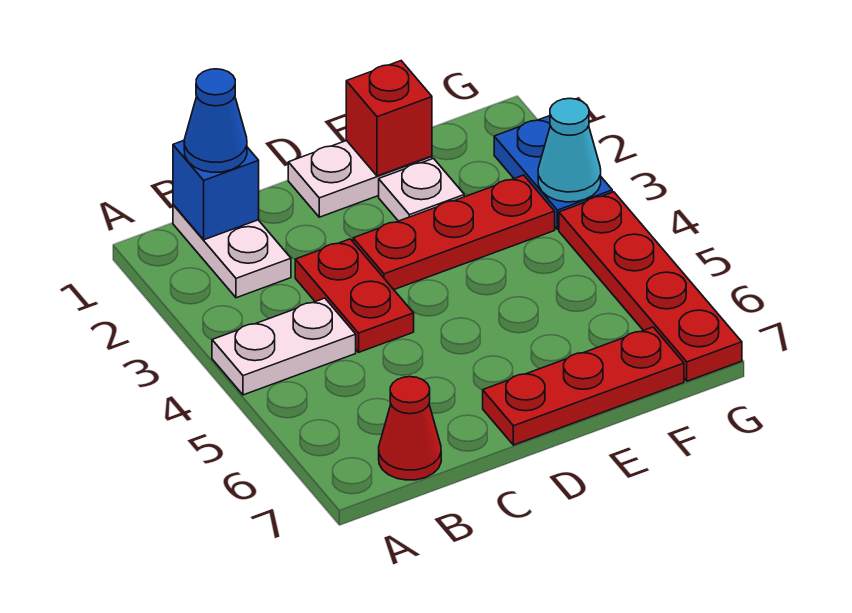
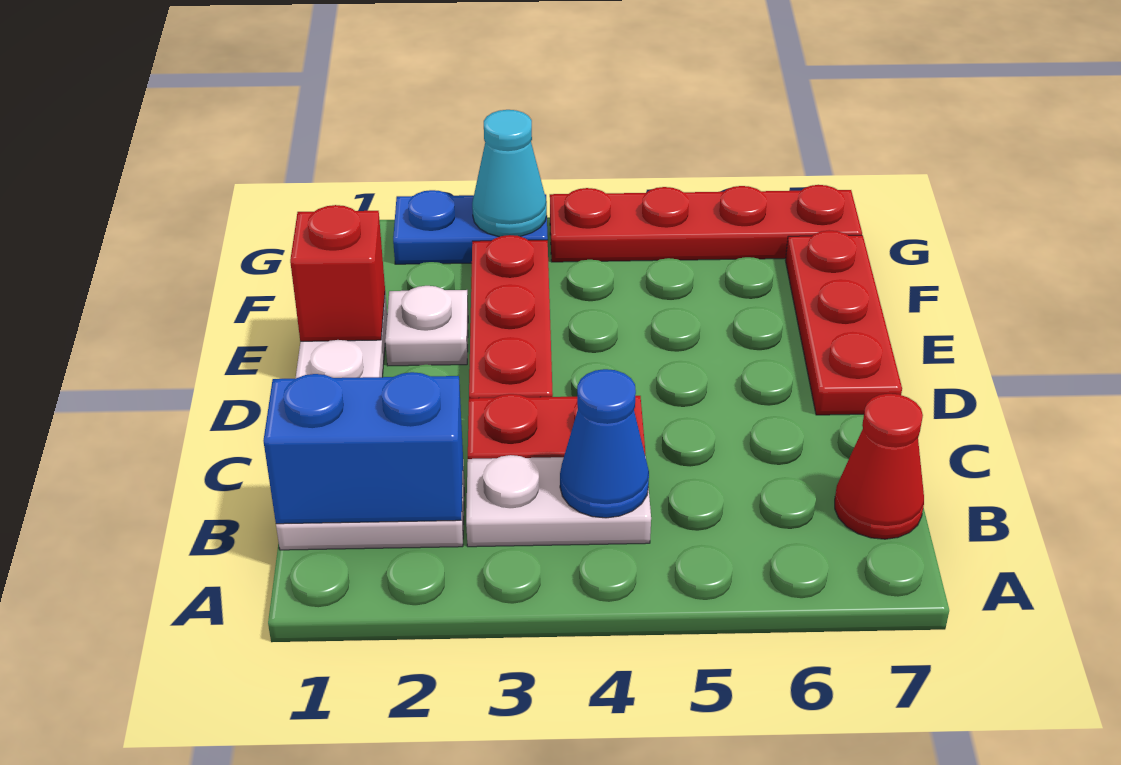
white 1x2 plate [212,298,356,395] -> white 1x2 plate turned to [466,455,651,547]
blue 1x1 brick [173,141,259,240] -> blue 1x2 brick [264,372,463,524]
blue 1x1 cone [184,69,247,172] -> blue 1x1 cone moved to [560,369,649,518]

